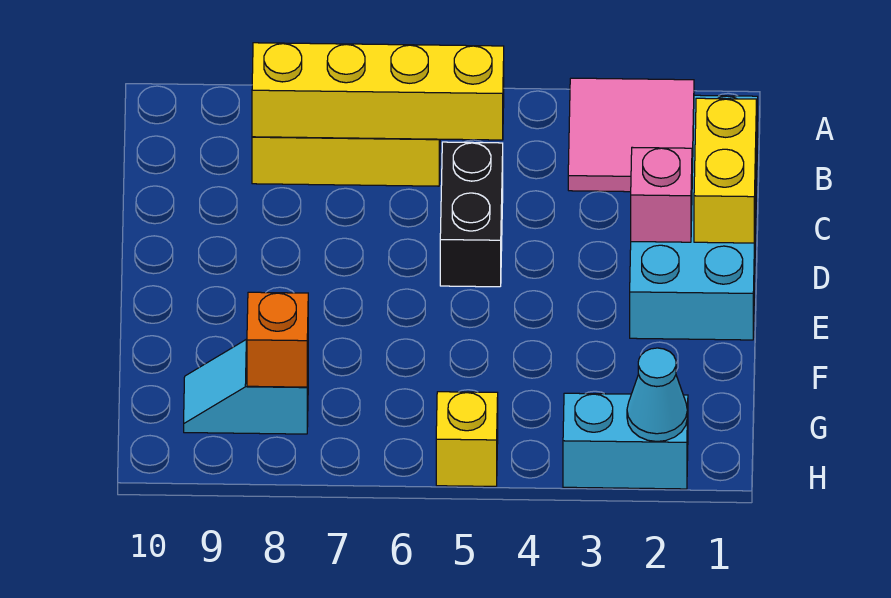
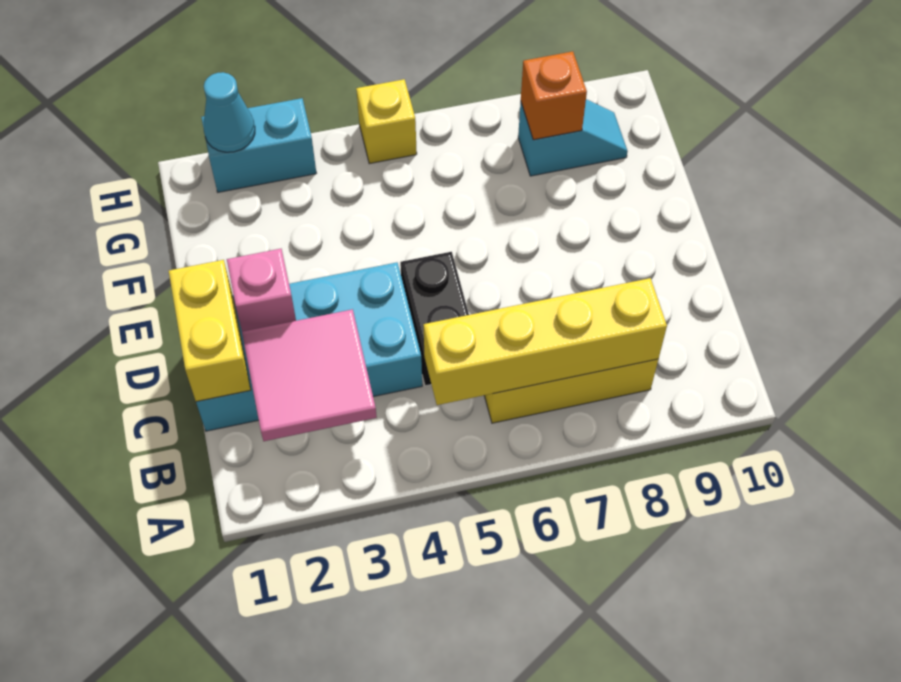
cyan 2x4 brick [630,95,758,340] -> cyan 2x4 brick turned to [196,262,422,431]

